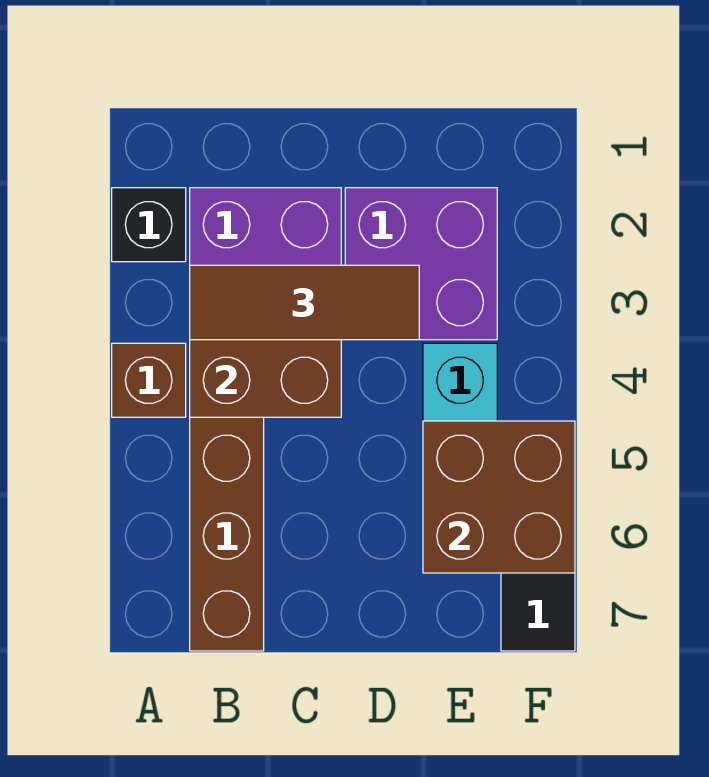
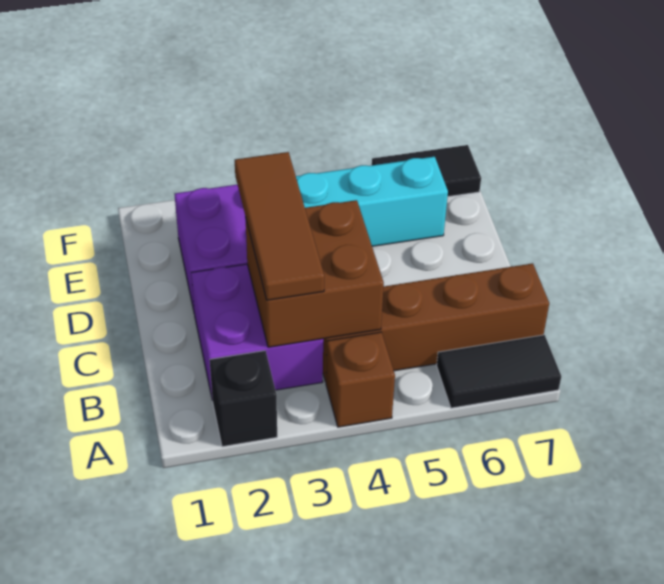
none -> black 1x2 tile [437,335,561,408]
brown 2x2 brick [423,421,575,573] -> none

